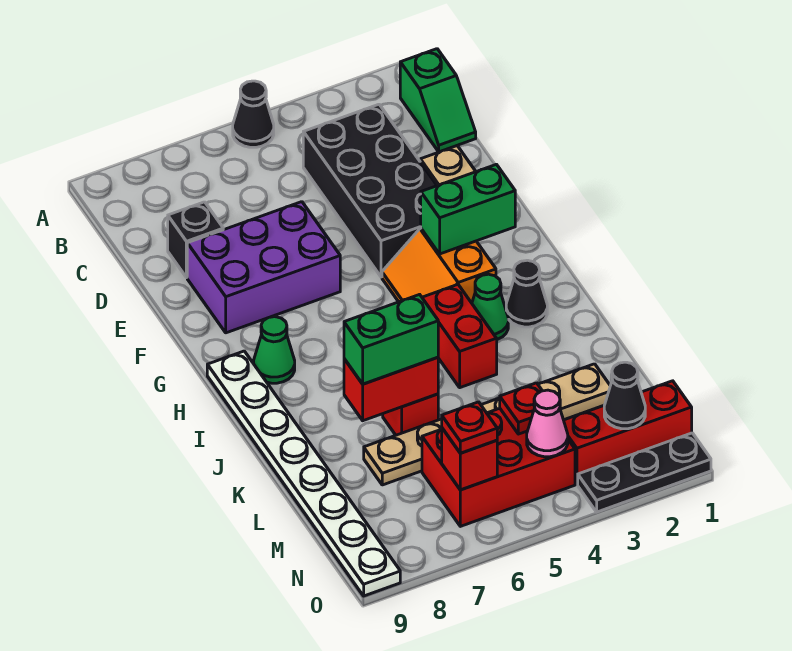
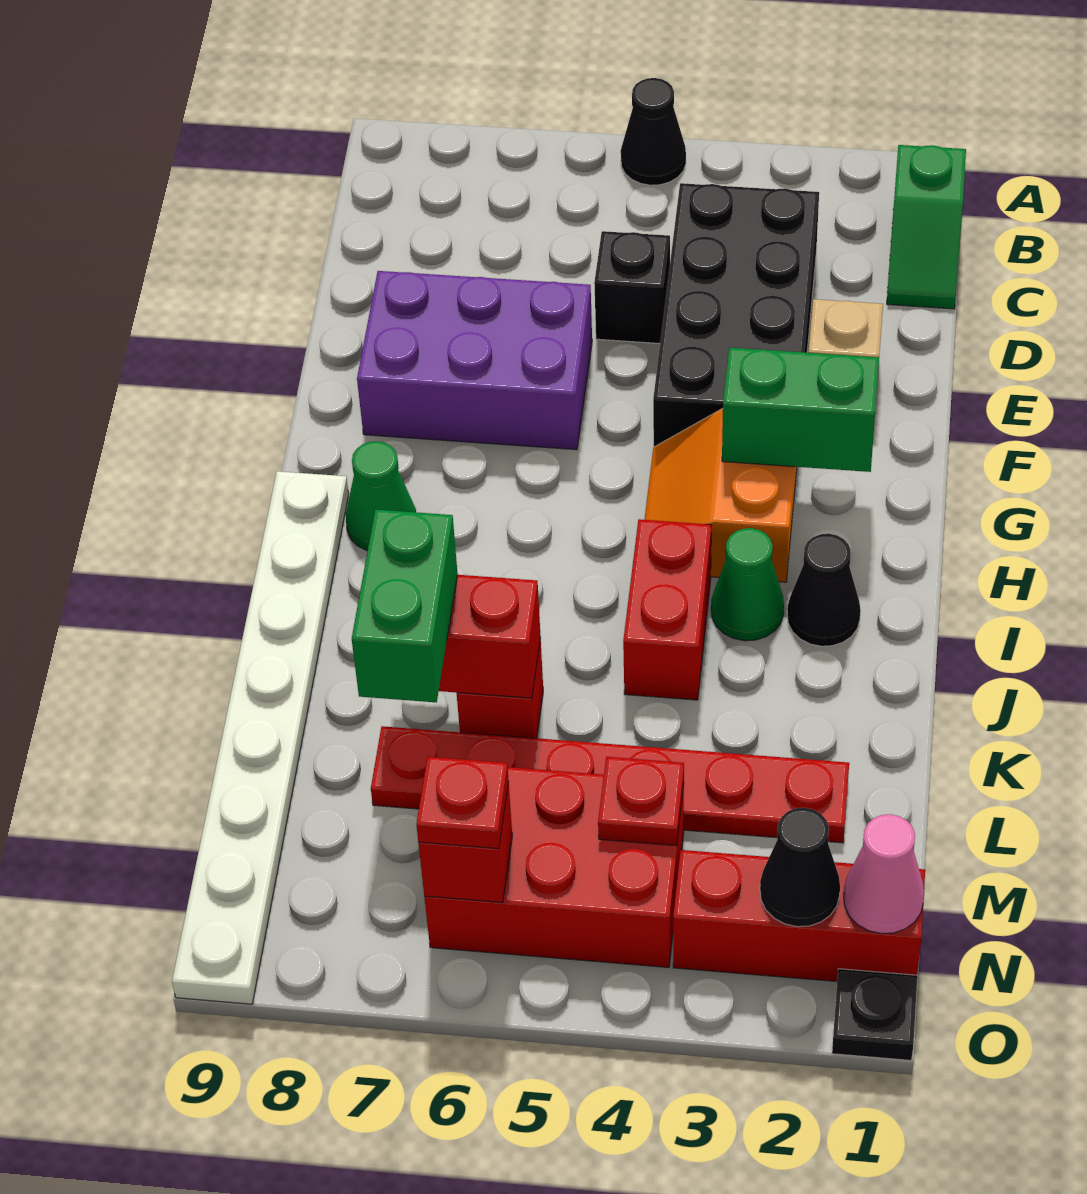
black 1x1 brick [168,202,223,278] -> black 1x1 brick moved to [594,231,670,344]
green 1x2 brick [344,294,438,384] -> green 1x2 brick turned to [352,510,458,702]
tan 1x6 plate [364,364,610,485] -> red 1x6 plate [371,726,849,843]
pink 1x1 cone [527,390,568,457] -> pink 1x1 cone moved to [844,814,924,934]
black 1x3 plate [578,433,711,512] -> black 1x1 plate [832,969,917,1060]

